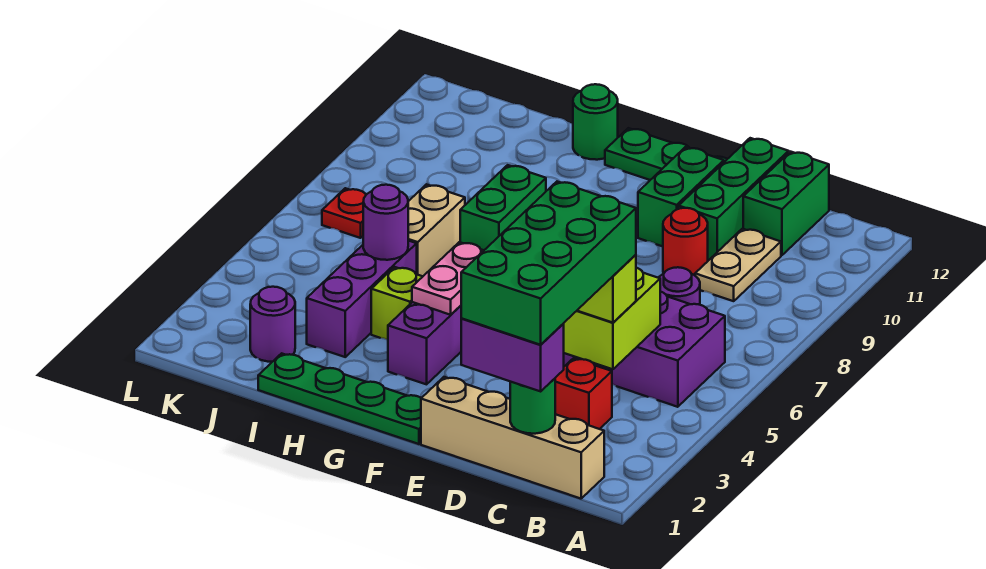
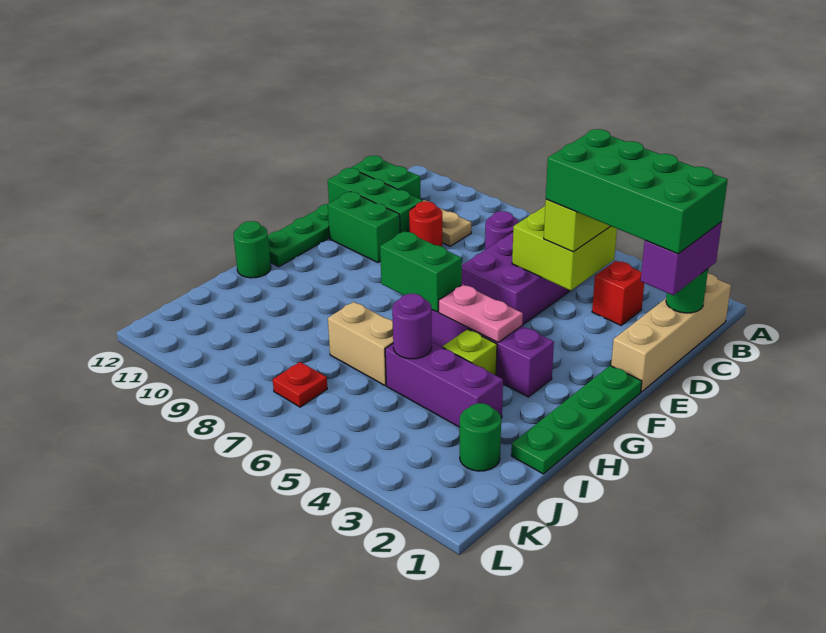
purple 1x1 round brick [250,287,295,362] -> green 1x1 round brick [460,403,501,471]

